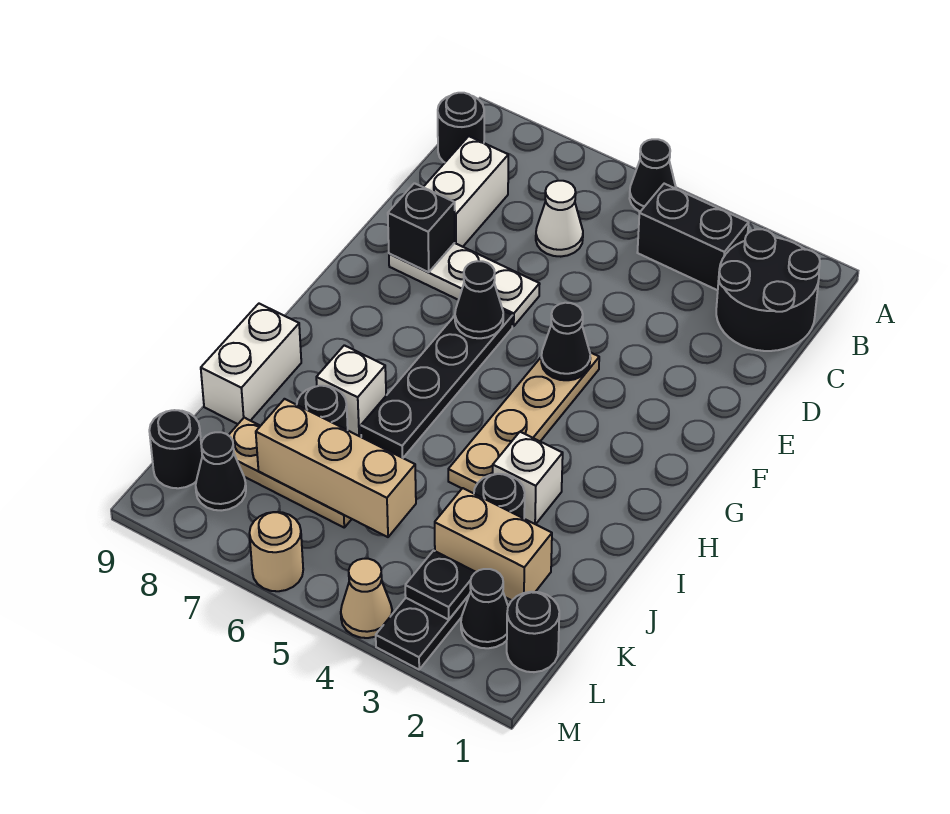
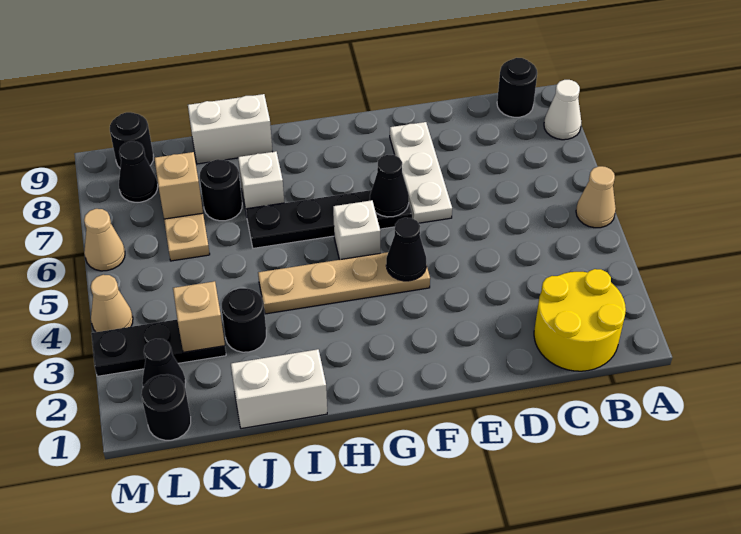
black 1x1 cone [629,139,676,212] -> tan 1x1 cone [576,166,616,228]
black 2x2 round brick [716,229,820,351] -> yellow 2x2 round brick [534,269,626,371]
black 1x2 brick [637,184,749,290] -> none
white 1x1 cone [536,181,583,257] -> white 1x1 cone moved to [544,80,581,140]
white 1x2 brick [424,136,508,247] -> white 1x2 brick moved to [231,349,327,429]
black 1x1 brick [388,183,455,272] -> none
white 1x1 brick [493,432,563,524] -> white 1x1 brick moved to [333,200,380,260]
tan 1x2 brick [435,488,552,600] -> tan 1x1 brick [173,281,225,352]
tan 1x3 brick [256,399,416,537] -> tan 1x1 brick [154,152,203,219]
black 1x1 plate [405,551,476,620] -> none
tan 1x1 round brick [249,512,303,591] -> tan 1x1 cone [84,209,125,271]

